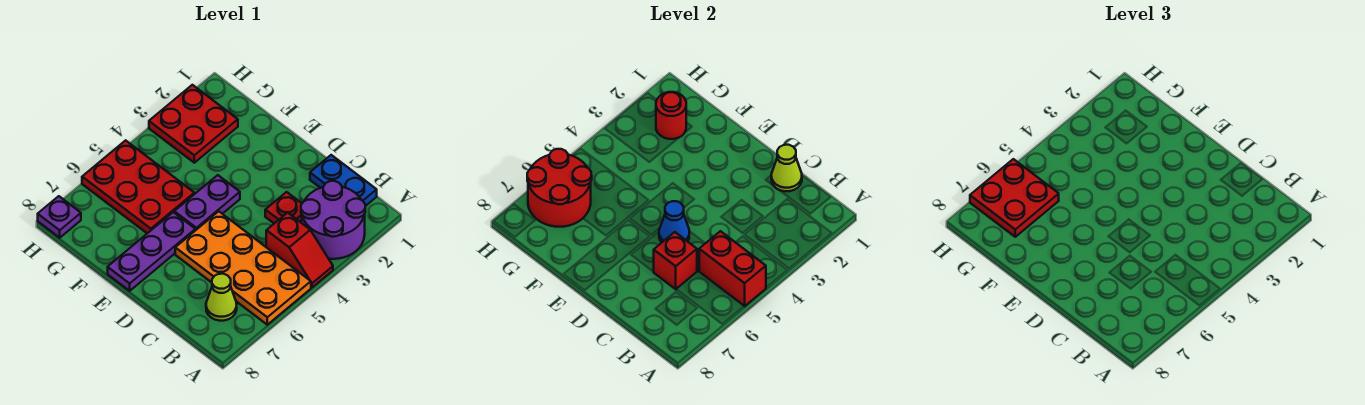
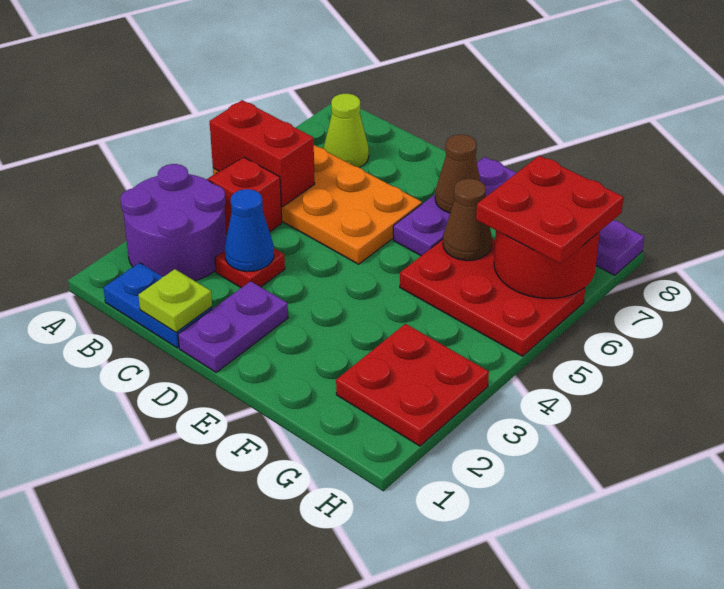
lime 1x1 cone [771,145,802,191] -> lime 1x1 plate [138,269,212,332]
red 1x1 brick [654,232,697,289] -> none
blue 1x1 cone [659,201,689,242] -> blue 1x1 cone moved to [225,189,274,272]
purple 1x2 plate [174,175,240,231] -> purple 1x2 plate moved to [178,281,288,372]
none -> brown 1x1 cone [435,135,480,213]
none -> brown 1x1 cone [443,179,492,261]
red 1x1 round brick [656,92,686,139] -> none

